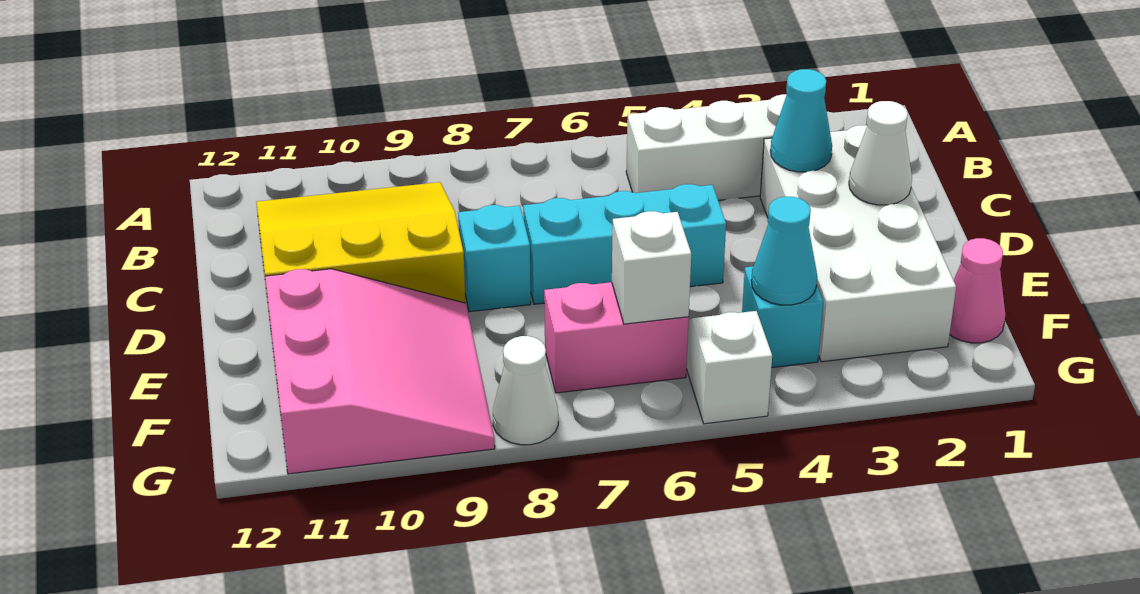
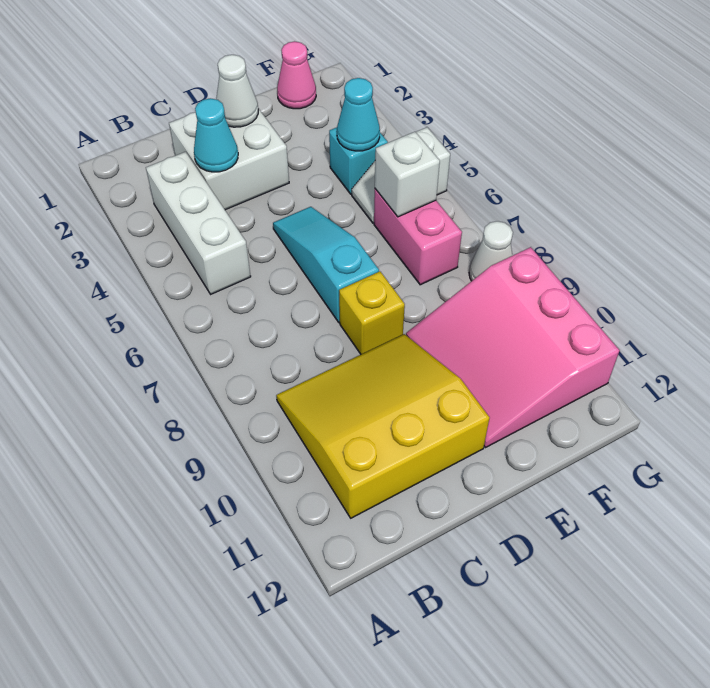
yellow 3x3 slope [256,182,465,308] -> yellow 3x3 slope turned to [276,334,489,518]
white 2x4 brick [760,125,956,362] -> white 2x2 brick [169,108,289,210]
cyan 1x3 brick [523,184,726,304] -> cyan 1x3 slope [273,207,379,322]
cyan 1x1 brick [458,205,531,312] -> yellow 1x1 brick [339,271,405,354]
pink 3x3 slope [265,269,495,474] -> pink 3x3 slope turned to [406,247,620,447]

